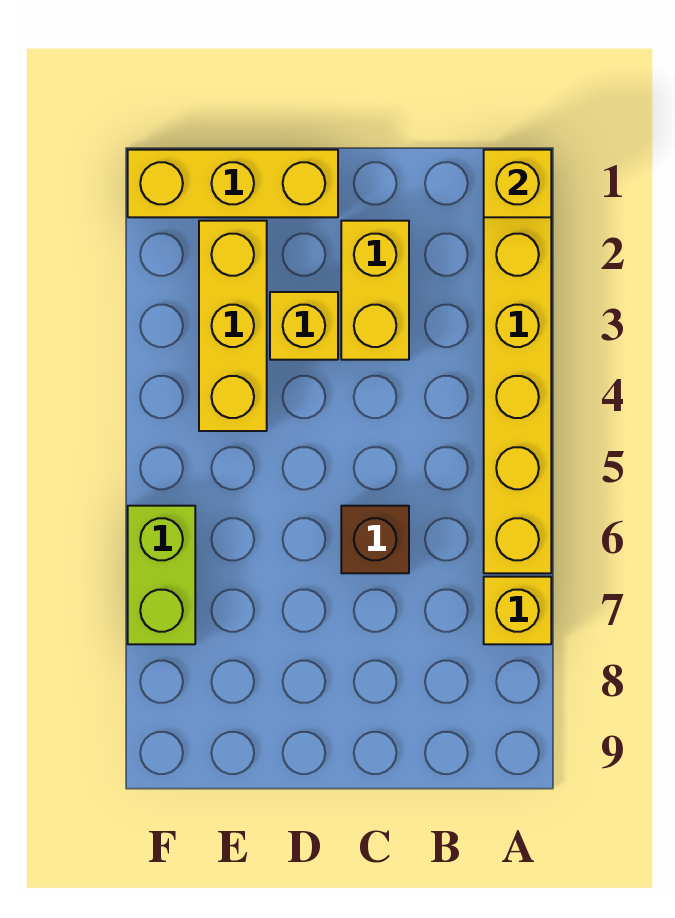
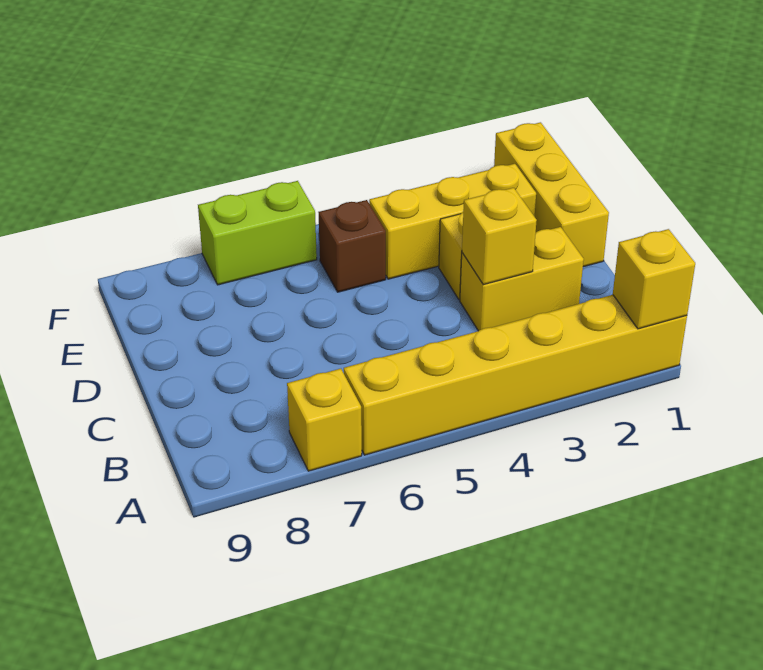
none -> yellow 1x1 brick [462,188,537,285]
brown 1x1 brick [341,506,409,573] -> brown 1x1 brick moved to [318,200,386,292]

